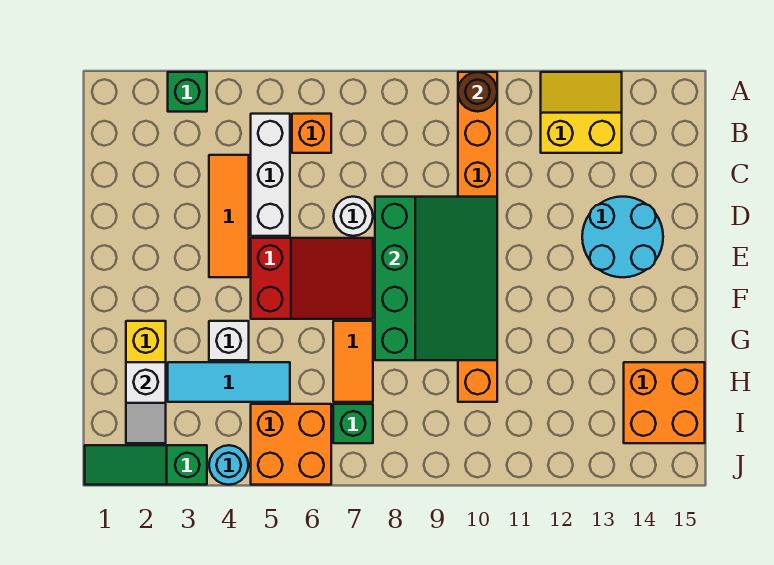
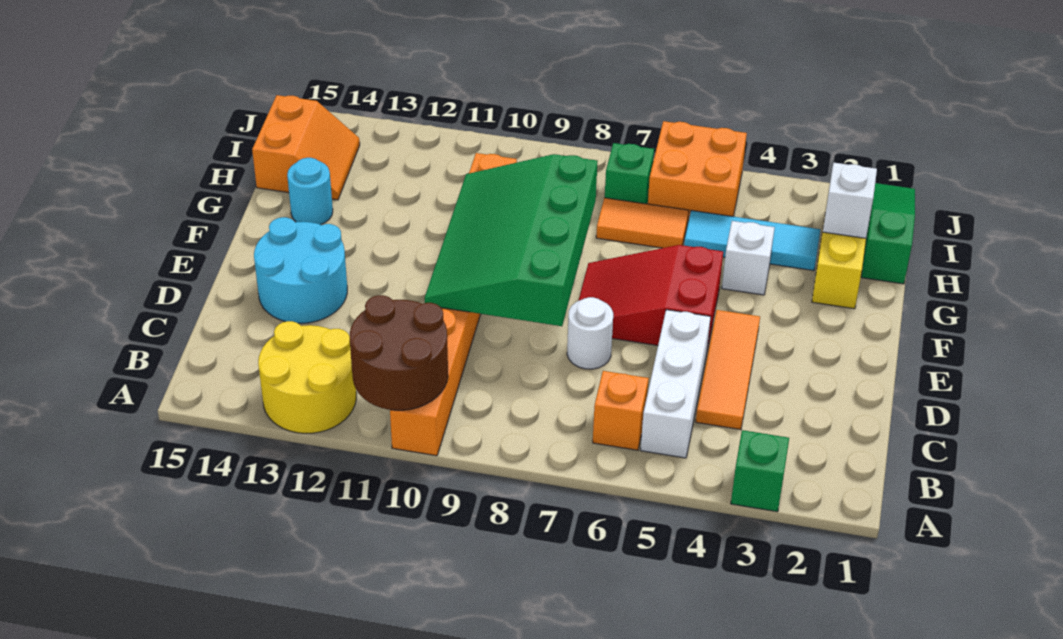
brown 1x1 round brick [458,72,497,112] -> brown 2x2 round brick [350,295,448,410]
yellow 2x2 slope [541,72,622,153] -> yellow 2x2 round brick [258,321,356,433]
orange 1x2 tile [333,321,373,402] -> orange 1x2 tile turned to [596,198,689,248]
orange 2x2 brick [624,362,705,443] -> orange 2x2 slope [252,95,360,200]
green 1x3 slope [85,445,207,485] -> green 1x3 slope turned to [861,183,915,284]
cyan 1x1 round brick [209,445,248,485] -> cyan 1x1 round brick moved to [287,158,333,225]

